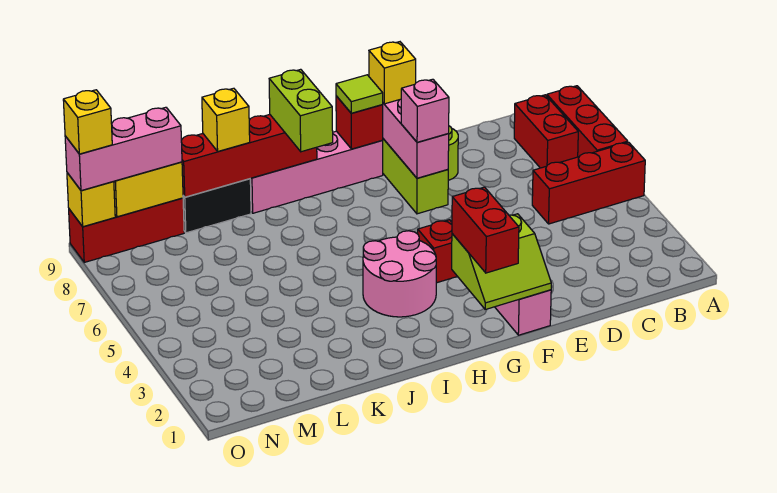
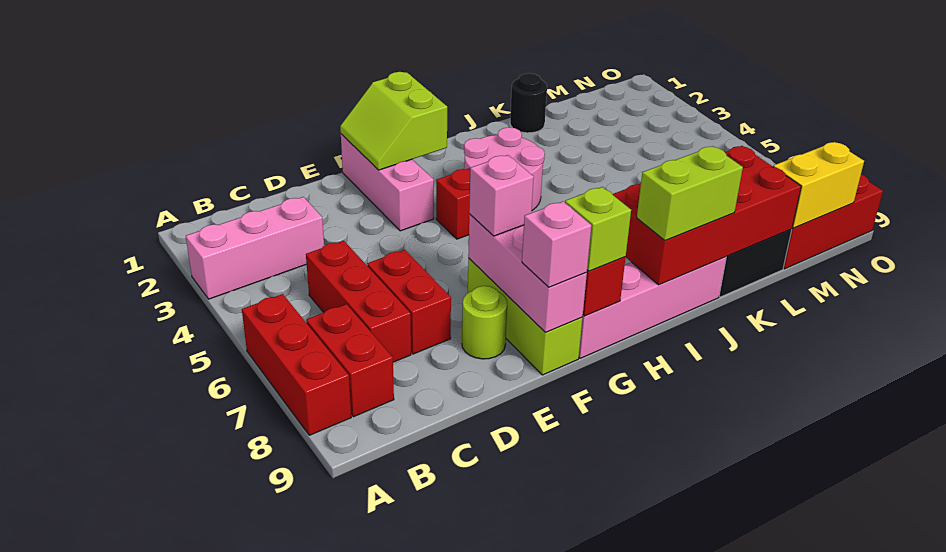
red 1x3 brick [532,142,645,224] -> red 1x3 brick turned to [306,241,411,362]
lime 2x2 slope [452,214,551,309] -> lime 2x2 slope turned to [340,72,447,170]
yellow 1x1 brick [369,42,416,104] -> pink 1x1 brick [522,201,591,287]
red 1x2 brick [452,187,519,273] -> red 1x2 brick moved to [367,250,451,354]
lime 1x1 tile [336,75,383,113] -> lime 1x1 brick [565,187,631,271]
lime 1x2 brick [269,69,333,152] -> lime 1x2 brick turned to [637,146,743,240]
red 1x4 brick [181,115,317,197] -> red 2x4 brick [612,146,801,285]
none -> black 1x1 round brick [510,73,547,133]
yellow 1x1 brick [202,88,250,151] -> none
pink 1x3 brick [65,107,182,191] -> pink 1x3 brick moved to [186,197,324,299]
yellow 1x1 brick [67,173,115,227] -> none
yellow 1x1 brick [63,90,112,154] -> none

